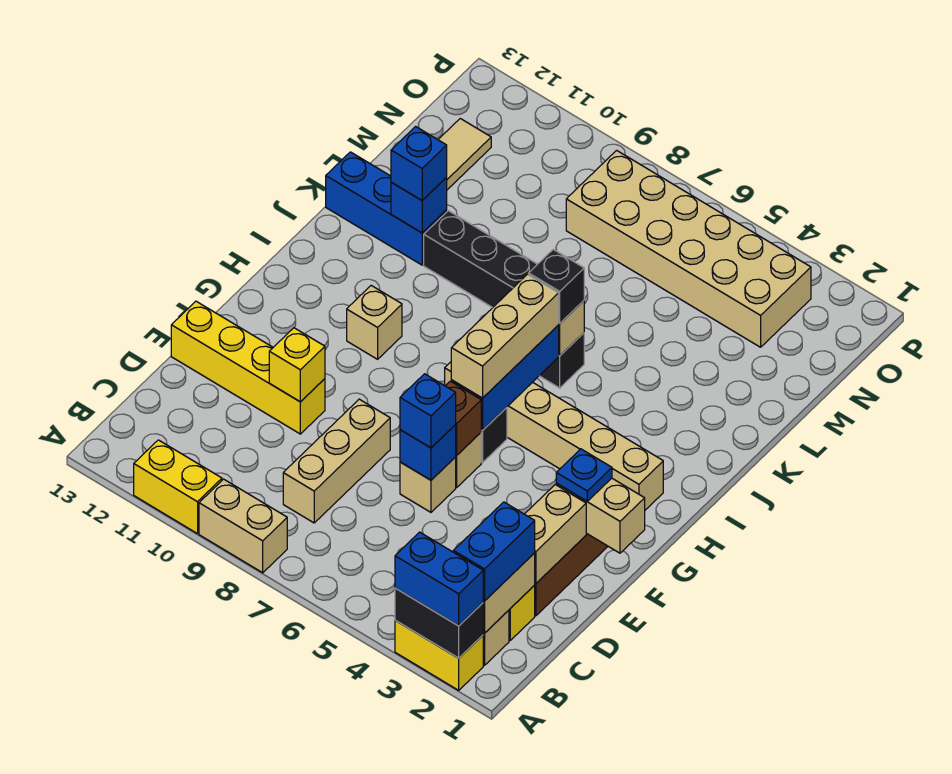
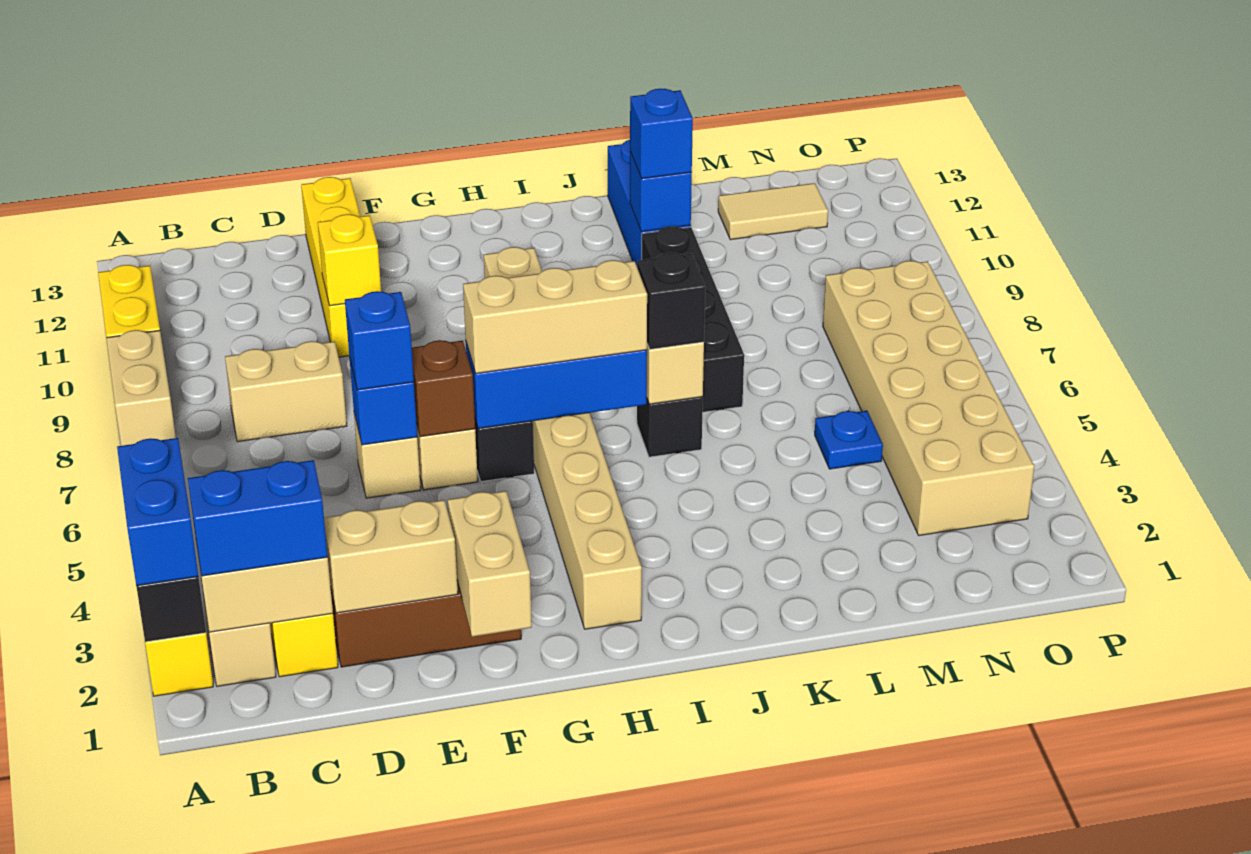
tan 1x3 brick [283,399,390,523] -> tan 1x2 brick [225,341,347,442]
blue 1x1 plate [556,449,612,501] -> blue 1x1 plate moved to [815,411,883,469]

